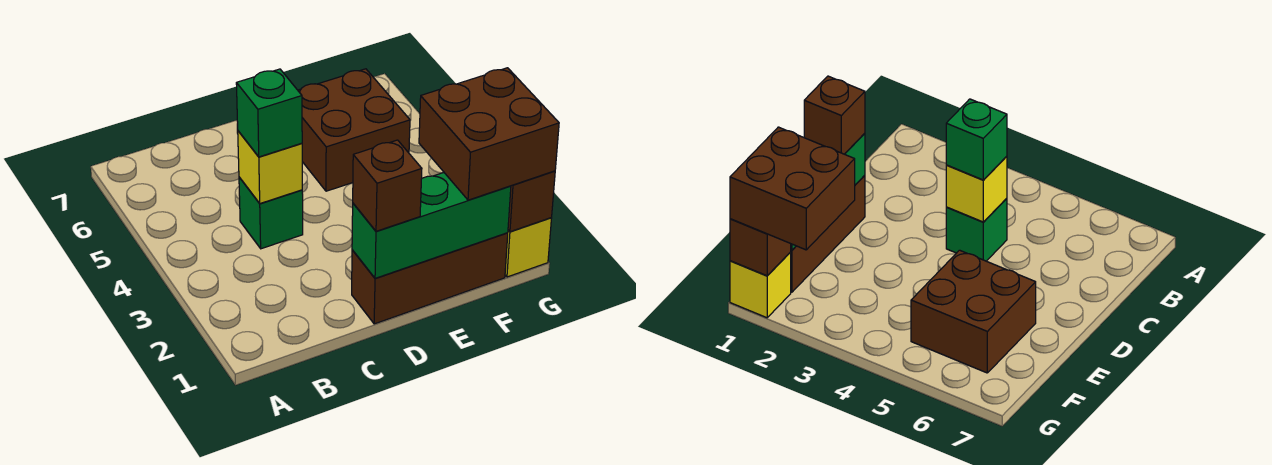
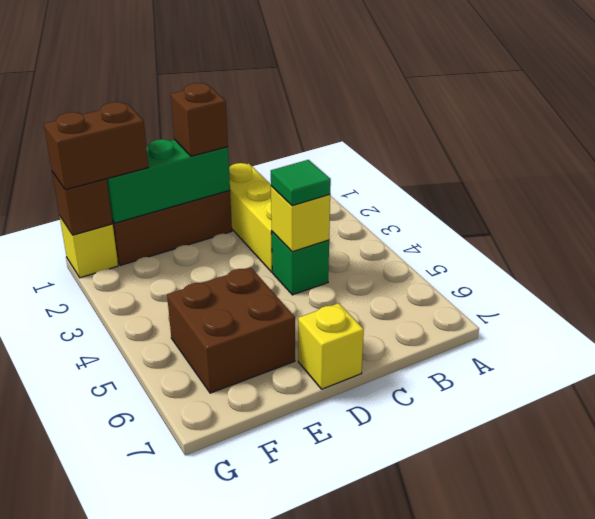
none -> yellow 1x3 brick [229,163,273,272]
green 1x1 brick [236,69,302,157] -> green 1x1 tile [271,160,331,206]
none -> yellow 1x1 brick [298,303,364,389]
brown 2x2 brick [419,68,559,200] -> brown 1x2 brick [44,102,149,190]

